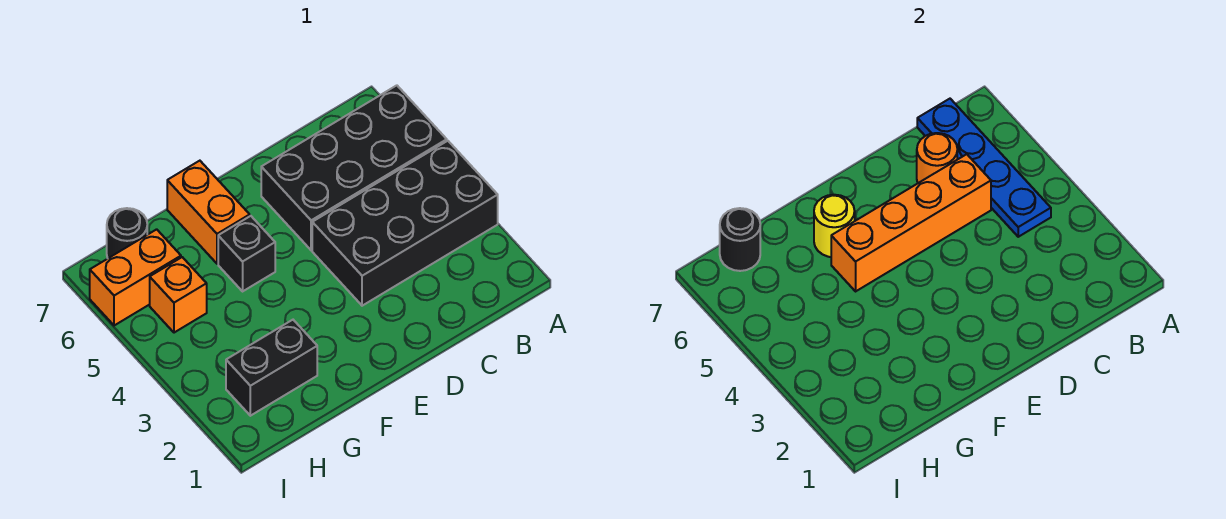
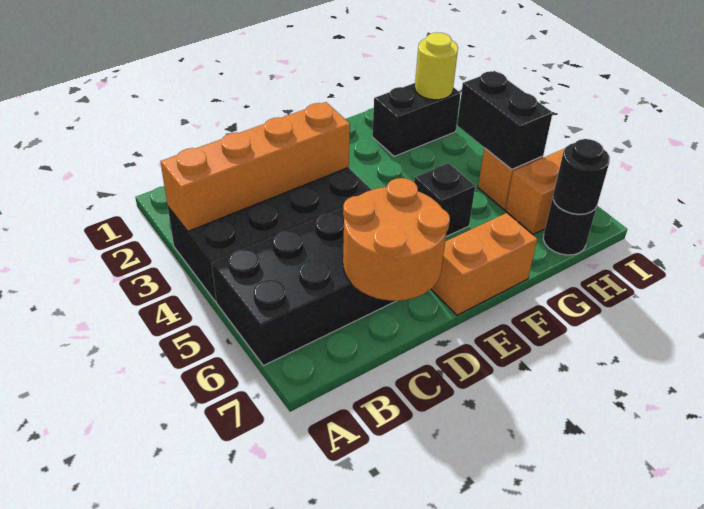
blue 1x4 plate [917,99,1051,237] -> none
orange 1x4 brick [831,154,991,291] -> orange 1x4 brick moved to [161,102,350,231]
orange 1x1 round brick [917,133,957,183] -> orange 2x2 round brick [343,178,450,301]
orange 1x2 brick [167,161,250,264] -> orange 1x2 brick turned to [431,213,537,315]
yellow 1x1 round brick [814,195,855,257] -> yellow 1x1 round brick moved to [415,33,458,100]
none -> black 1x2 brick [457,71,553,169]

